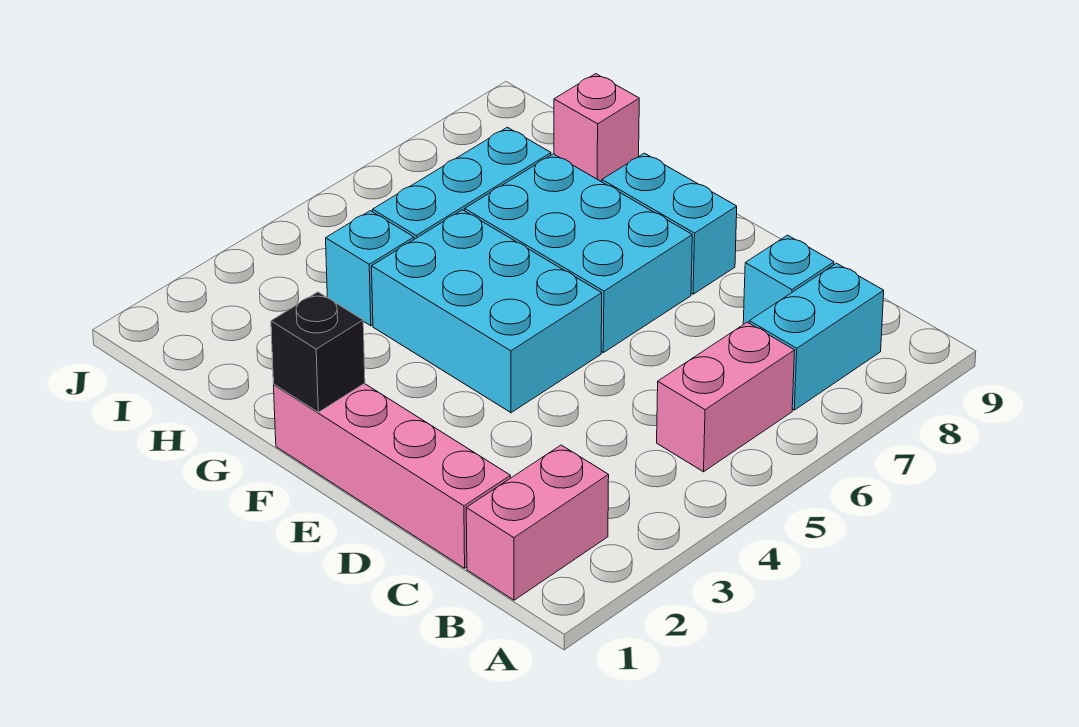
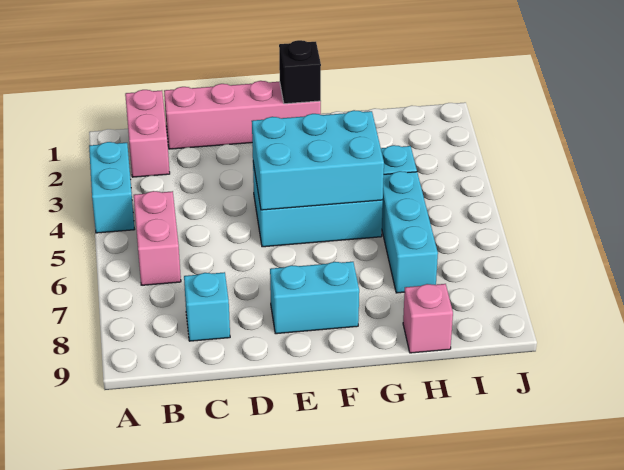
cyan 1x2 brick [749,263,884,410] -> cyan 1x2 brick moved to [89,142,135,233]
cyan 2x3 brick [465,154,692,353] -> cyan 2x3 brick moved to [252,110,384,210]

